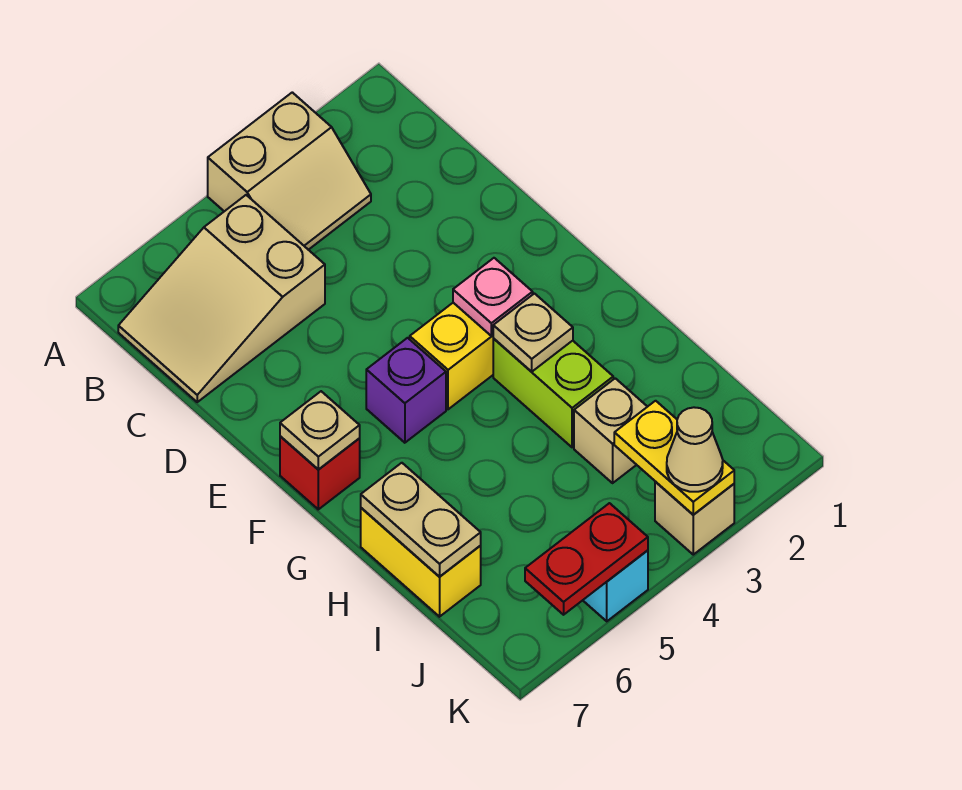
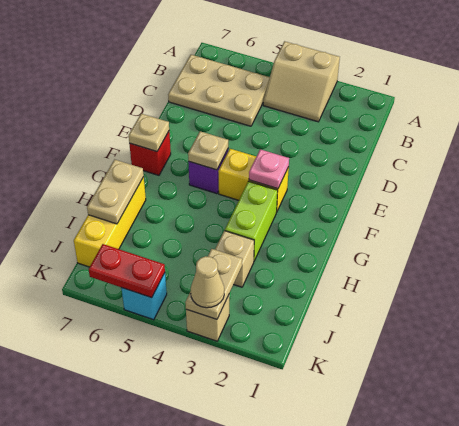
tan 2x3 slope [118,195,325,402] -> tan 2x3 plate [168,55,270,126]
tan 1x1 plate [493,294,573,372] -> tan 1x1 plate moved to [188,131,228,170]
yellow 1x2 brick [361,508,481,617] -> yellow 1x3 brick [74,177,146,267]
yellow 1x2 plate [614,401,734,515] -> tan 1x2 plate [185,249,242,319]

